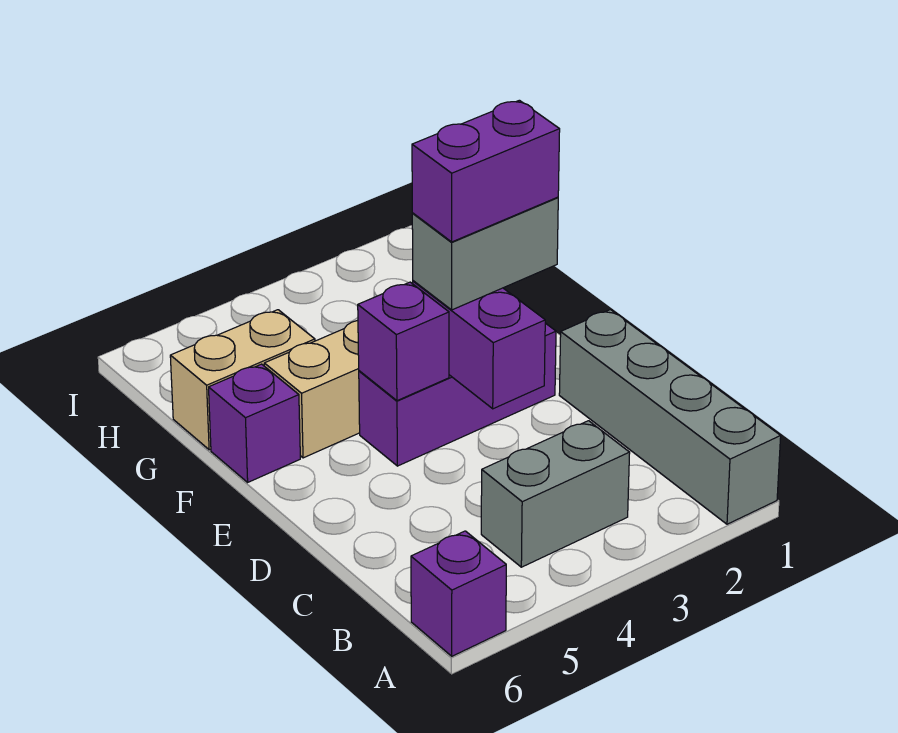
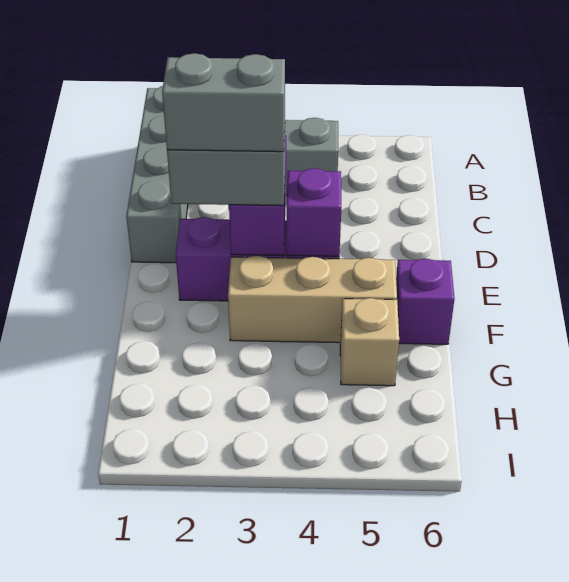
purple 1x1 brick [411,531,506,656] -> none
purple 1x2 brick [412,100,560,242] -> grey 1x2 brick [162,53,285,152]
tan 1x2 brick [170,310,315,450] -> tan 1x1 brick [340,298,399,386]

